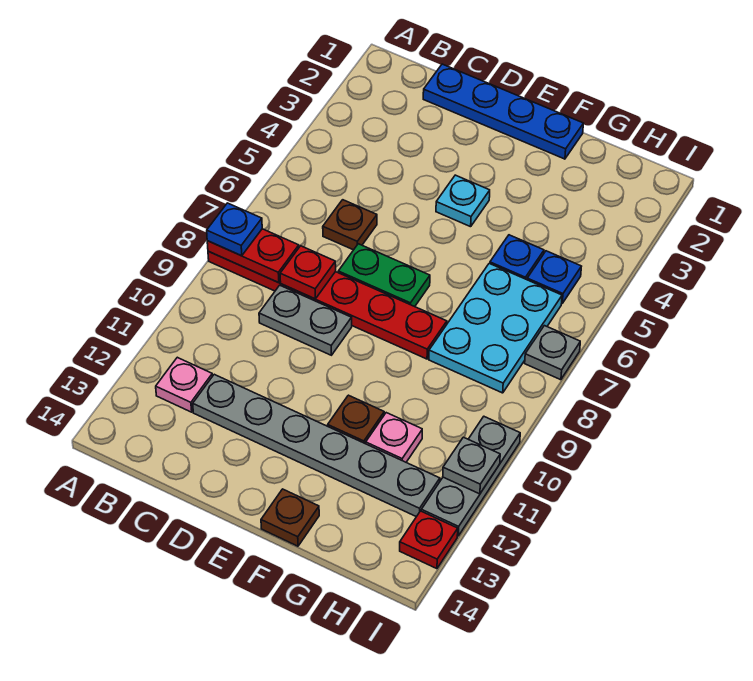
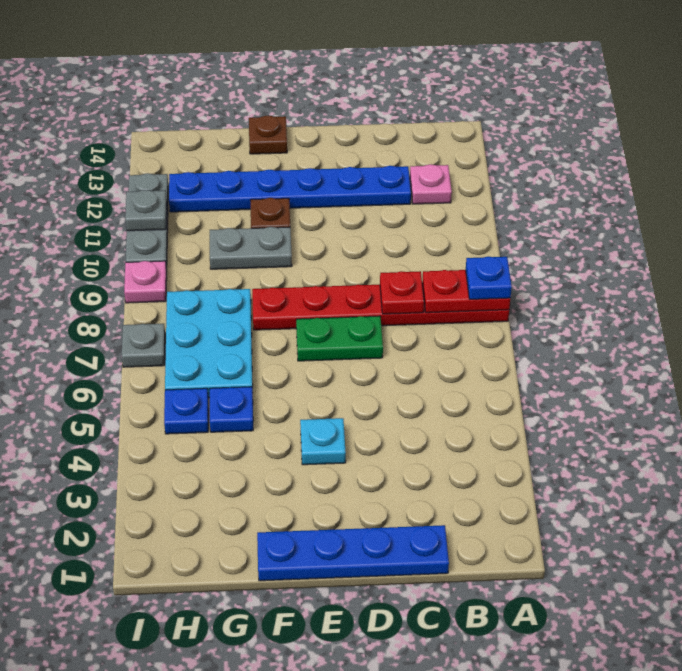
brown 1x1 plate [323,200,377,250] -> none
grey 1x2 plate [259,285,352,355] -> grey 1x2 plate moved to [210,227,292,269]
grey 1x6 plate [193,374,440,517] -> blue 1x6 plate [169,166,411,212]
pink 1x1 plate [366,413,422,462] -> pink 1x1 plate moved to [124,261,167,303]
red 1x1 plate [400,511,458,569] -> none

